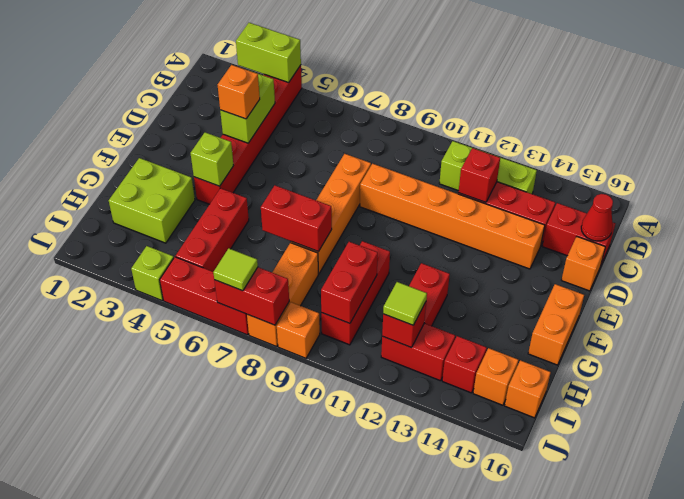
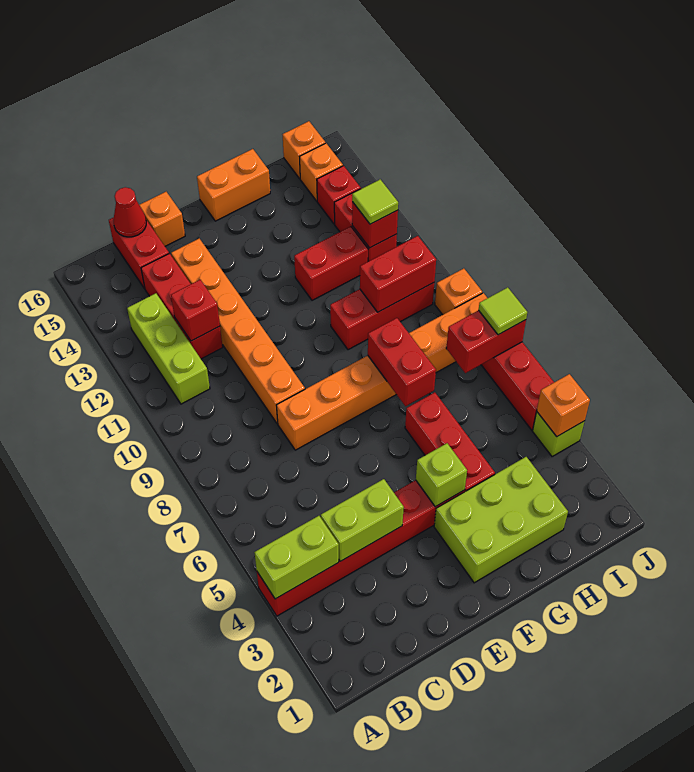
lime 1x2 brick [236,23,301,83] -> lime 1x2 brick turned to [254,516,339,599]
orange 1x1 brick [217,65,260,119] -> orange 1x1 brick moved to [537,374,590,437]
lime 2x2 brick [109,158,195,243] -> lime 2x3 brick [434,457,568,583]
red 1x3 brick [176,188,249,272] -> red 1x3 brick turned to [405,392,495,492]
red 1x2 brick [214,267,289,325] -> red 1x2 brick turned to [446,310,526,373]

